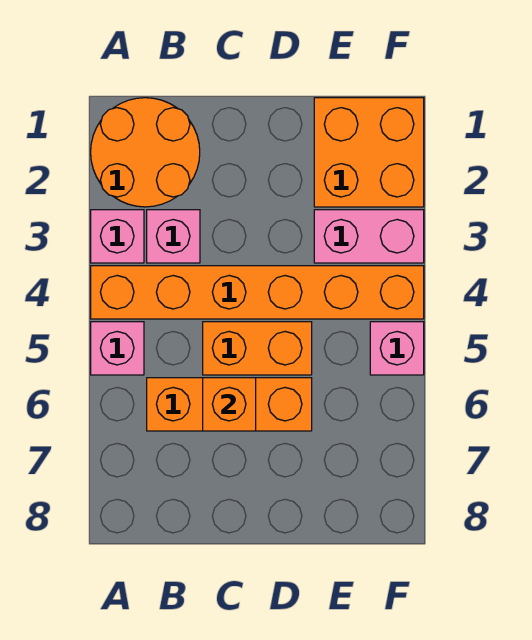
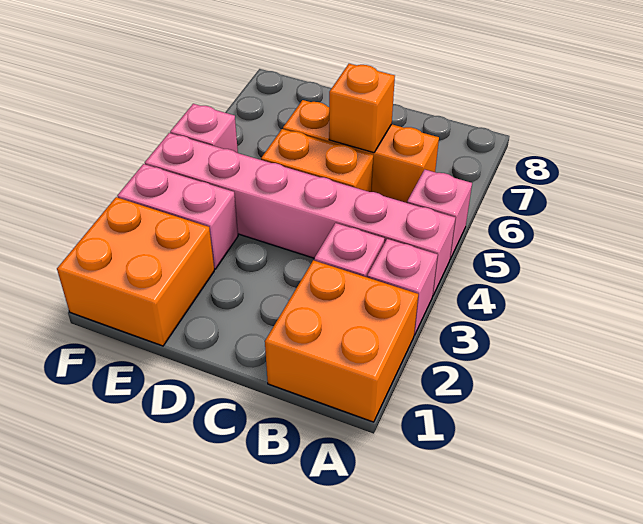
orange 2x2 round brick [91,98,200,207] -> orange 2x2 brick [265,260,418,422]
orange 1x6 brick [91,266,424,319] -> pink 1x6 brick [145,133,455,295]

